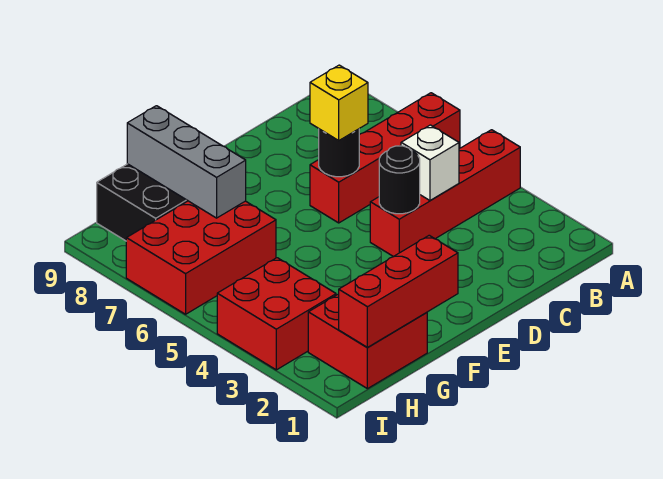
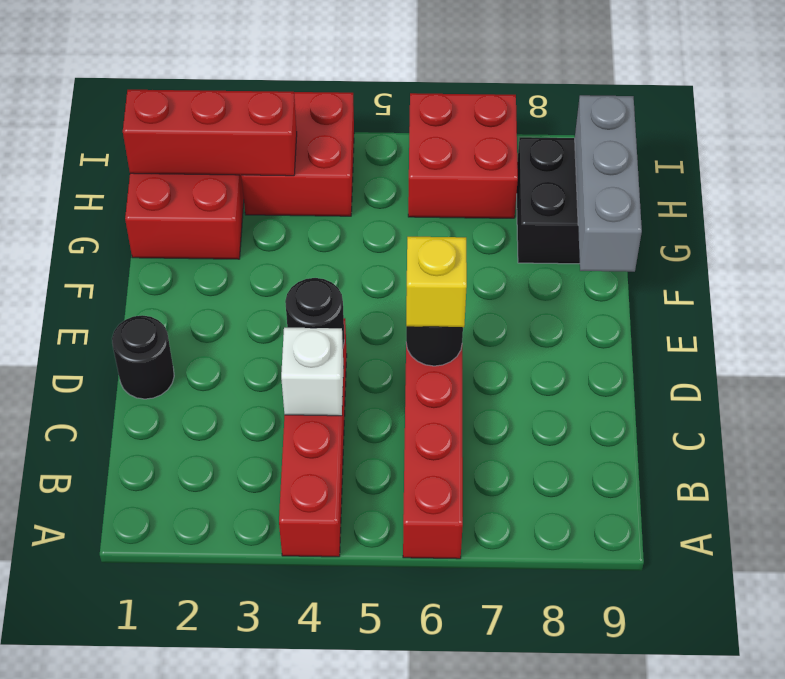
none -> black 1x1 round brick [112,315,174,399]
red 1x3 brick [339,235,458,347] -> red 1x3 brick turned to [123,90,297,176]
red 2x3 brick [126,201,276,314] -> red 2x2 brick [408,93,518,218]
grey 1x3 brick [127,106,246,218] -> grey 1x3 brick turned to [575,95,642,272]

